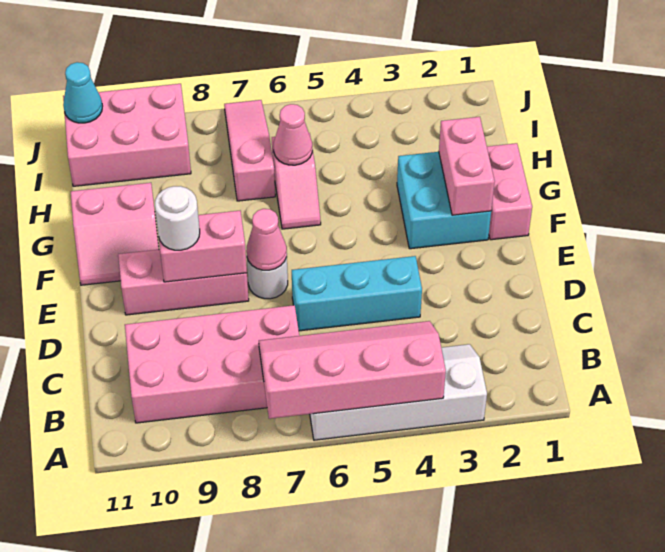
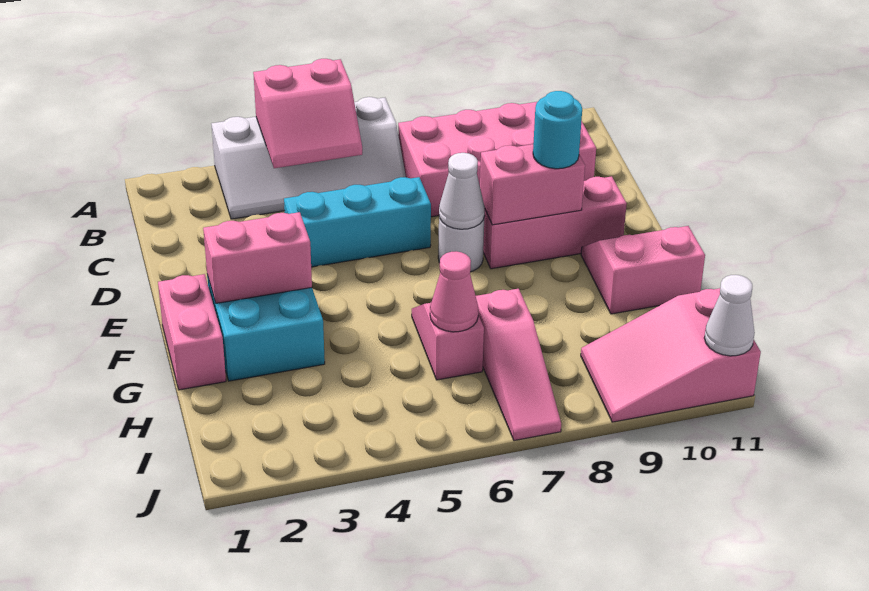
pink 2x4 slope [259,321,446,419] -> pink 2x2 slope [253,59,362,168]
pink 1x1 cone [246,209,287,270] -> white 1x1 cone [439,153,485,229]
white 1x1 round brick [155,186,200,250] -> cyan 1x1 round brick [533,91,582,169]
pink 1x2 brick [439,117,495,215] -> pink 1x2 brick turned to [203,212,312,303]
pink 2x3 brick [63,84,191,186] -> pink 2x3 slope [581,288,761,422]
cyan 1x1 cone [63,62,102,123] -> white 1x1 cone [704,275,755,356]

